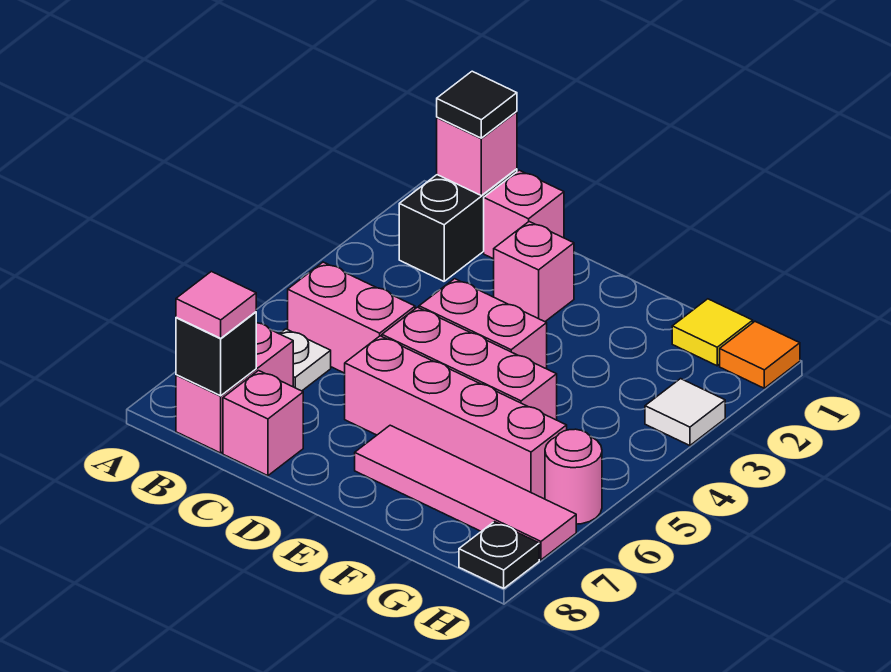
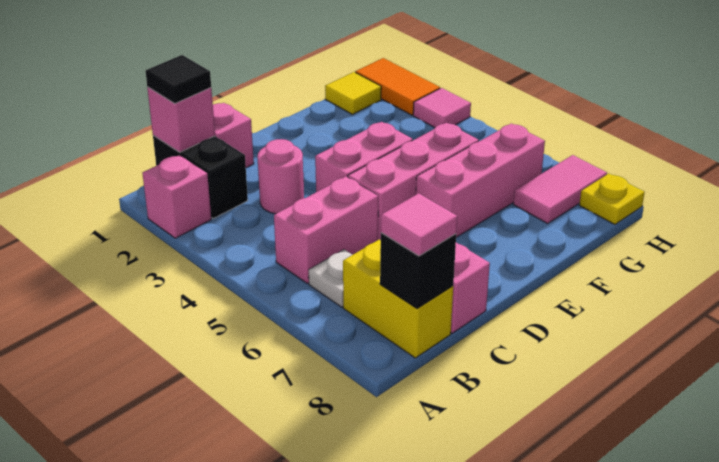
pink 1x2 brick [176,323,293,453] -> yellow 1x2 brick [343,239,453,358]
pink 1x1 brick [494,222,574,322] -> pink 1x1 brick moved to [142,155,211,238]
pink 1x4 brick [345,336,567,499] -> pink 1x3 brick [416,123,545,237]
pink 1x4 tile [355,425,576,560] -> pink 1x2 tile [513,155,607,223]
orange 1x1 tile [720,322,800,388] -> orange 1x2 tile [355,58,440,115]
white 1x1 tile [645,379,725,446] -> pink 1x1 tile [413,88,471,128]
pink 1x1 round brick [545,429,602,524] -> pink 1x1 round brick moved to [257,139,304,214]
black 1x1 plate [459,522,539,588] -> yellow 1x1 plate [579,174,645,224]

